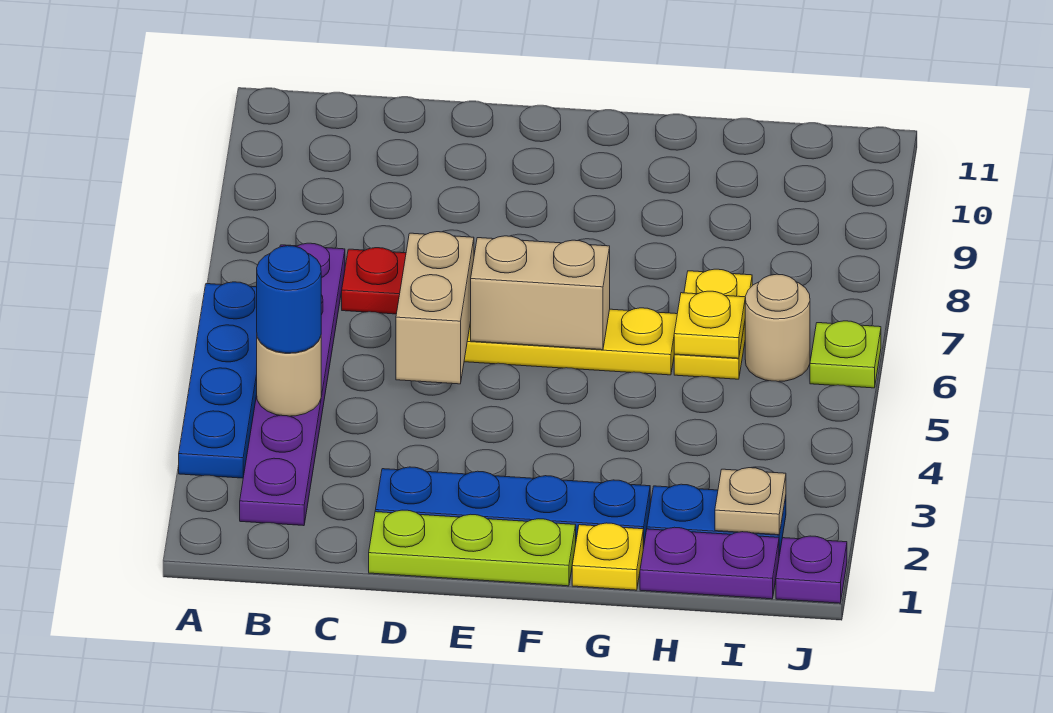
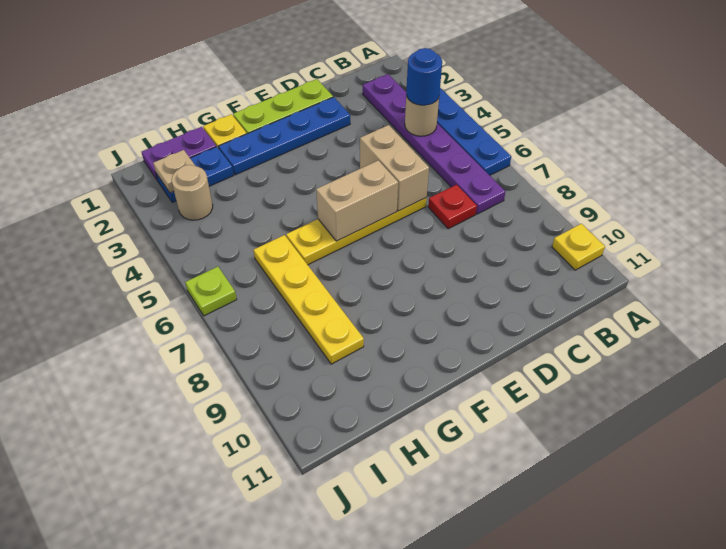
yellow 1x2 plate [674,269,752,379] -> yellow 1x4 plate [254,235,364,364]
yellow 1x1 plate [674,291,745,358] -> yellow 1x1 plate moved to [552,224,605,270]
tan 1x1 round brick [745,274,810,382] -> tan 1x1 round brick moved to [172,165,213,220]
purple 1x1 plate [776,536,847,603] -> none

